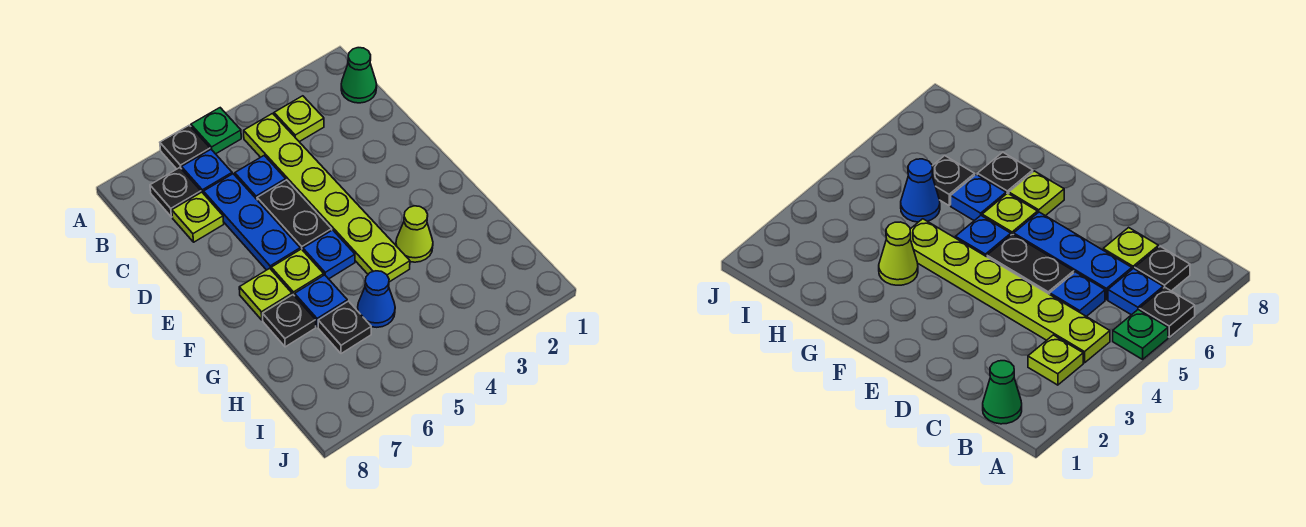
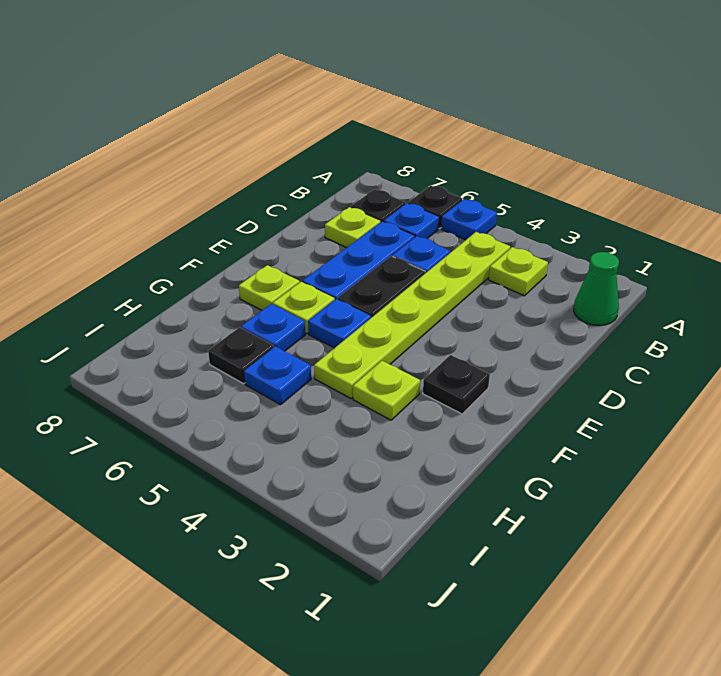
green 1x1 plate [191,108,241,154] -> blue 1x1 plate [441,199,497,240]
lime 1x1 cone [396,206,433,262] -> lime 1x1 plate [353,361,420,420]
black 1x1 plate [263,295,316,347] -> black 1x1 plate moved to [423,355,490,414]
blue 1x1 cone [357,271,395,327] -> blue 1x1 plate [244,346,311,405]

